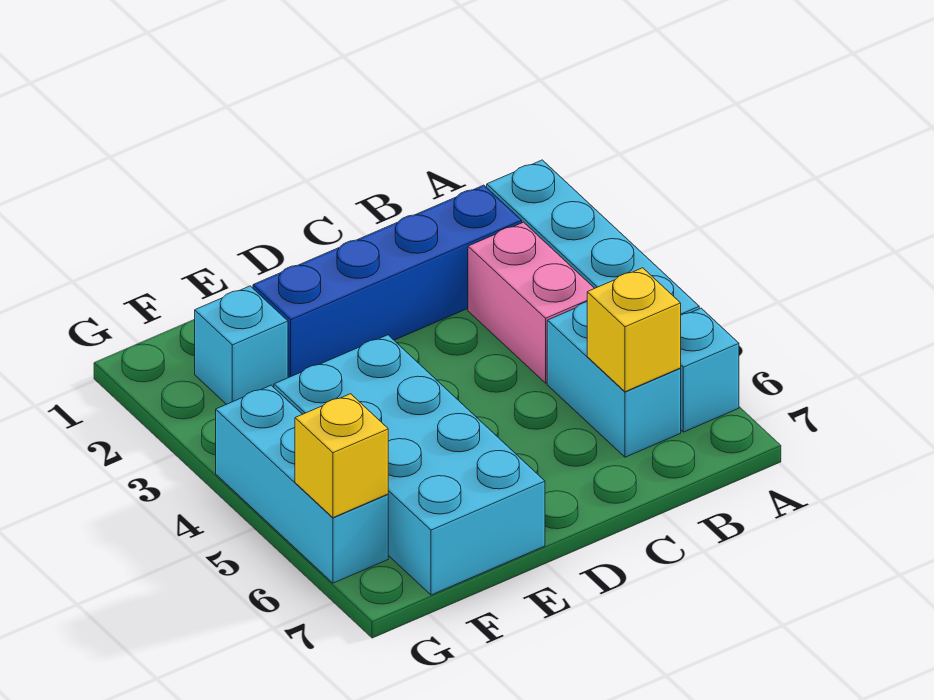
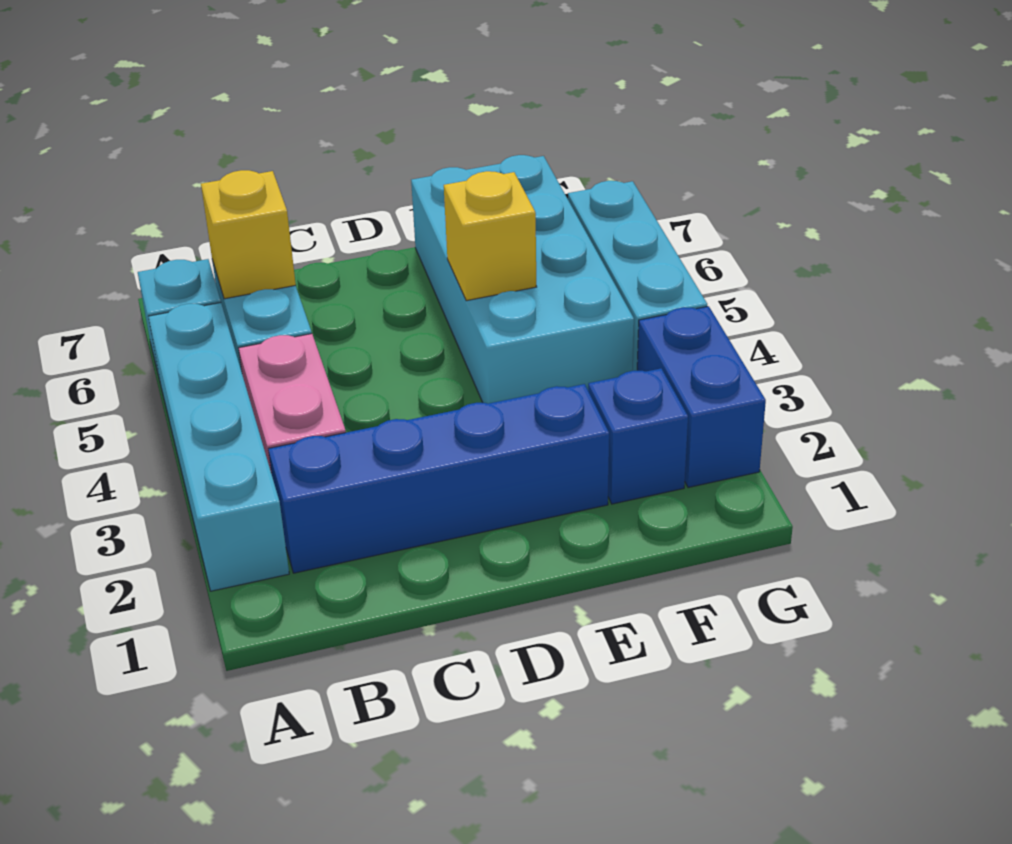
cyan 1x1 brick [195,286,288,404] -> blue 1x1 brick [588,368,688,504]
none -> blue 1x2 brick [637,306,766,488]
yellow 1x1 brick [295,394,388,518] -> yellow 1x1 brick moved to [444,171,537,301]

